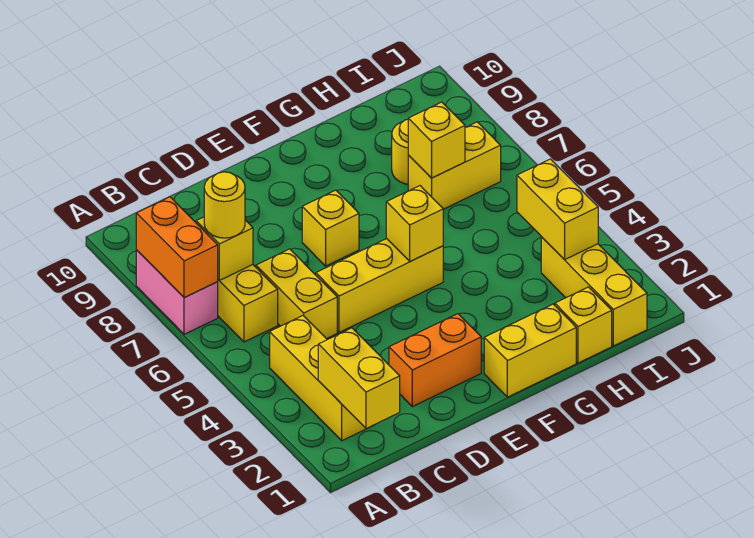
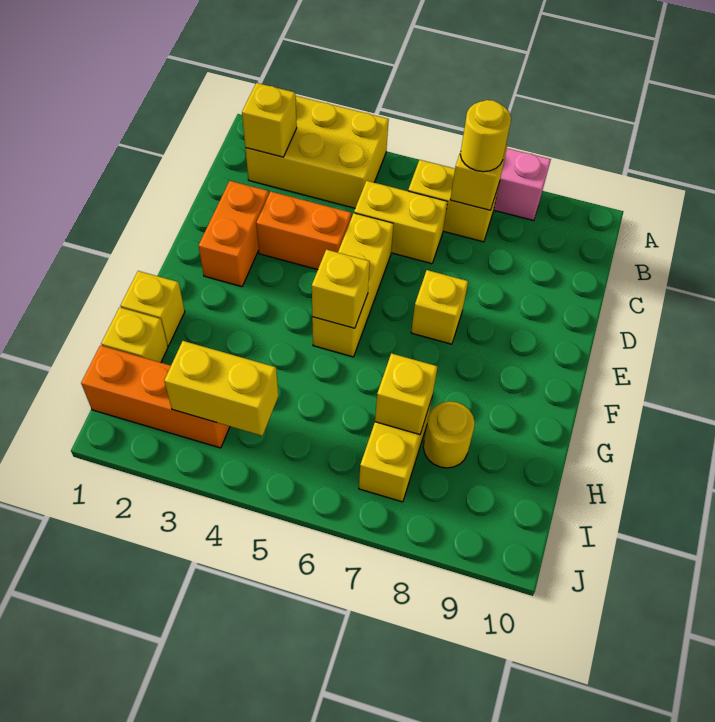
orange 1x2 brick [136,197,218,298] -> orange 1x2 brick moved to [256,192,351,270]
yellow 1x2 brick [318,328,400,429] -> yellow 1x1 brick [242,83,297,157]
yellow 1x3 brick [270,316,374,441] -> yellow 2x3 brick [245,96,389,208]
yellow 1x2 brick [484,304,576,397] -> yellow 1x1 brick [120,271,185,346]
yellow 1x3 brick [541,237,647,346] -> orange 1x3 brick [81,345,230,448]

